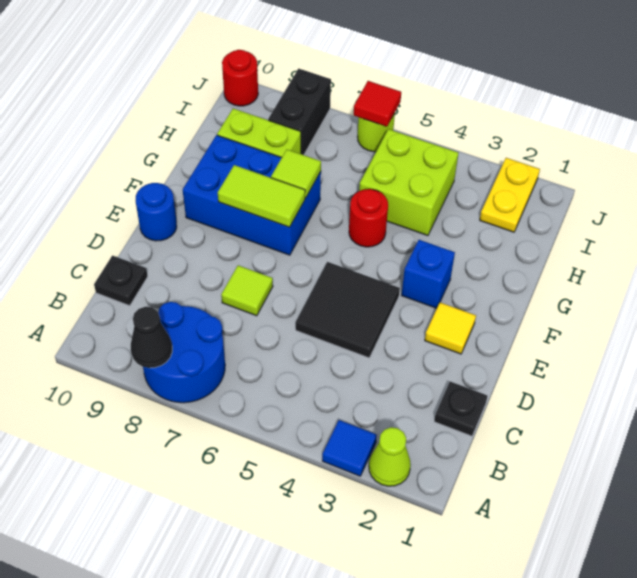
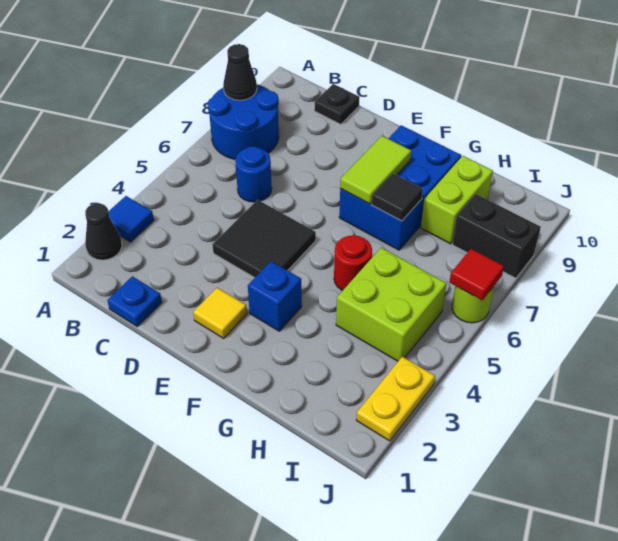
lime 1x1 cone [369,427,411,486] -> black 1x1 cone [85,203,122,260]
black 1x1 plate [434,382,487,436] -> blue 1x1 plate [107,276,162,326]
lime 1x1 tile [221,265,273,316] -> none
blue 1x1 round brick [136,183,177,241] -> blue 1x1 round brick moved to [235,146,272,202]
lime 1x1 tile [271,150,321,198] -> black 1x1 tile [372,173,423,221]
yellow 1x2 plate [480,158,540,232] -> yellow 1x2 plate turned to [356,357,435,441]
red 1x1 round brick [222,50,258,106] -> none

